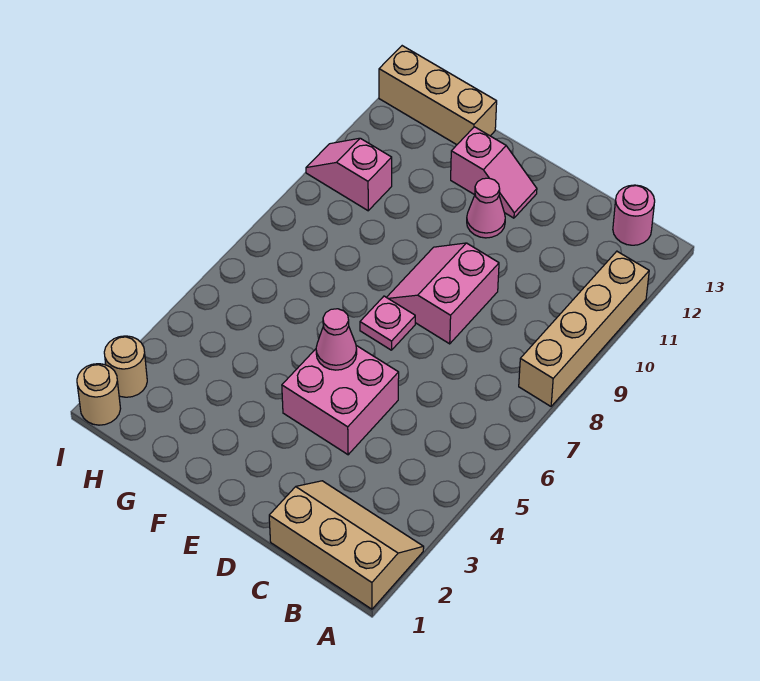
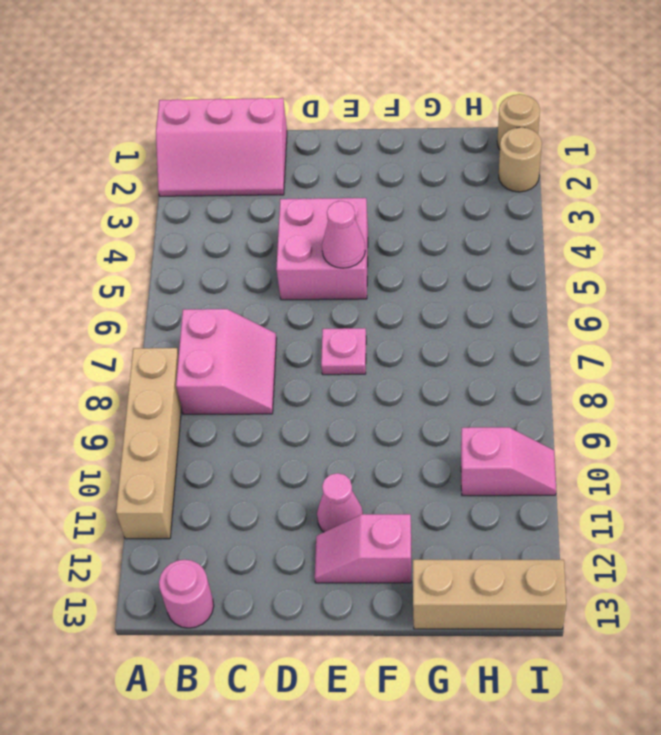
tan 2x3 slope [269,481,424,609] -> pink 2x3 slope [156,98,287,196]
pink 2x2 slope [387,243,499,344] -> pink 2x2 slope moved to [176,309,277,414]

